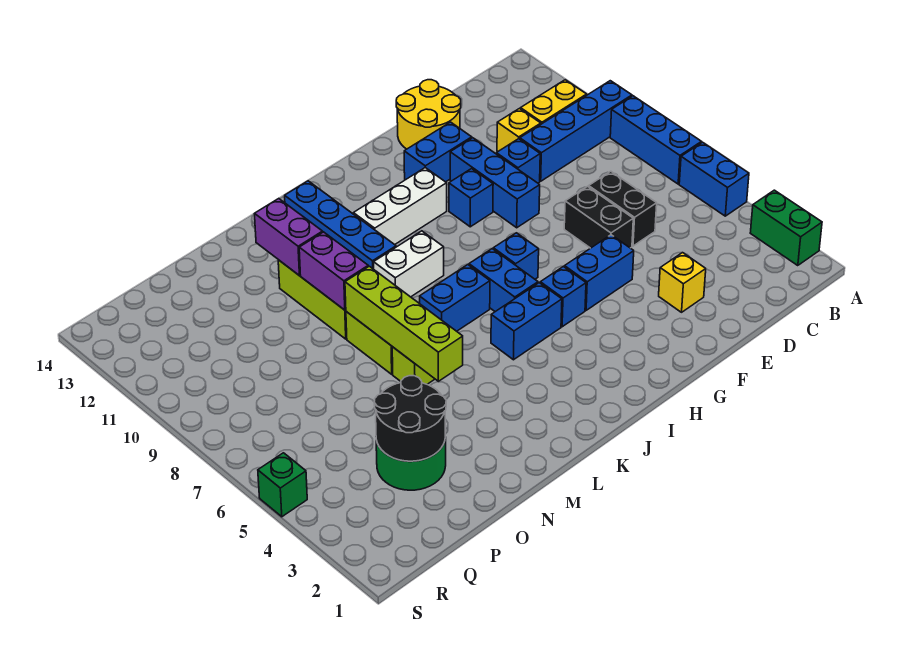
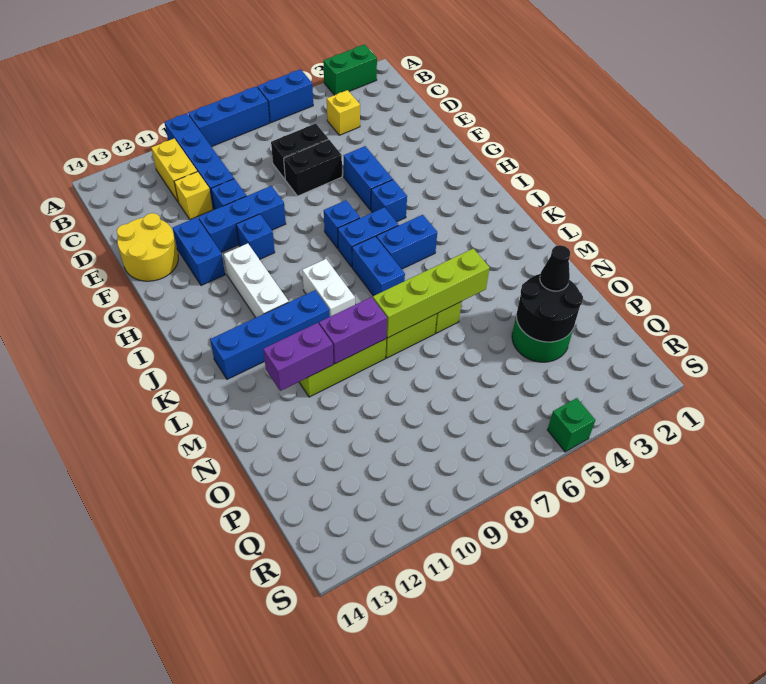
yellow 1x1 brick [659,253,706,312] -> yellow 1x1 brick moved to [327,90,360,135]
blue 1x2 brick [491,283,562,360] -> blue 1x2 brick turned to [376,215,437,269]
none -> black 1x1 cone [540,245,570,291]

